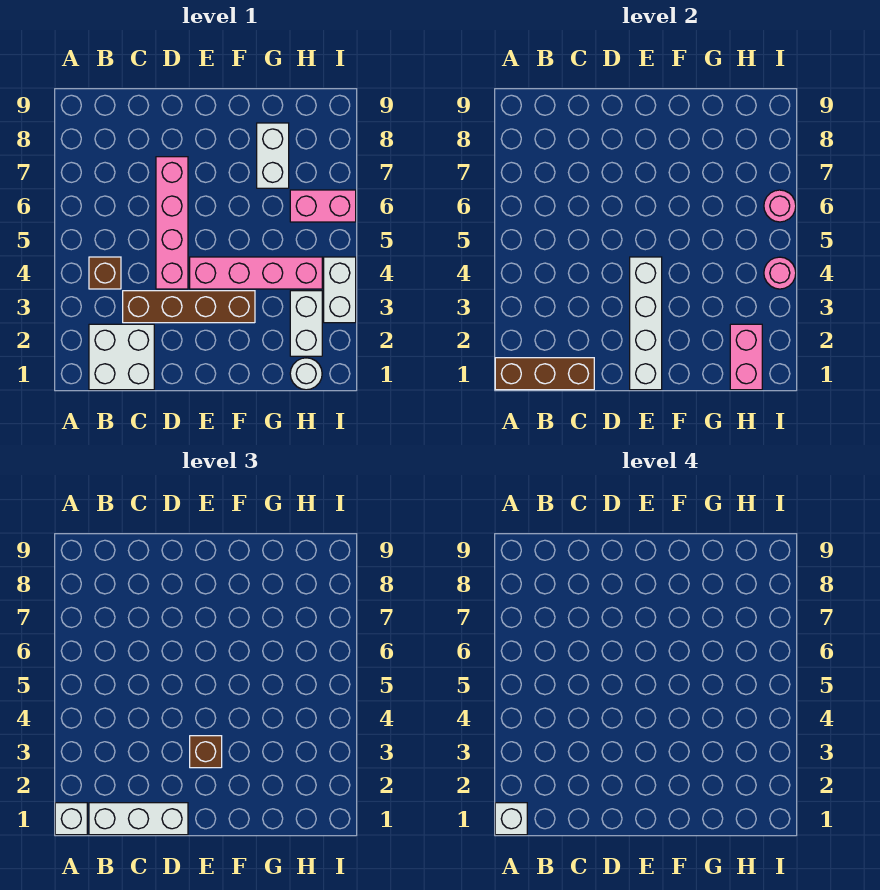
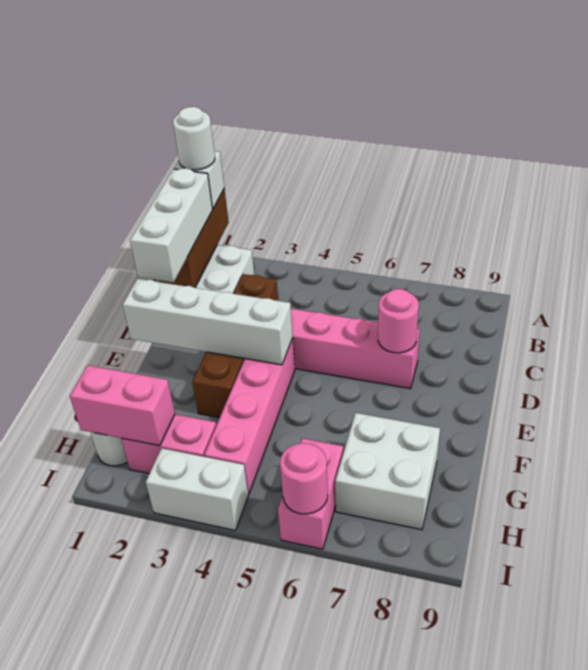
white 1x1 brick [495,803,527,835] -> white 1x1 round brick [173,107,215,170]
brown 1x1 brick [89,257,121,289] -> none
brown 1x1 brick [190,736,222,768] -> none
white 1x2 brick [257,123,289,188] -> white 2x2 brick [335,413,440,530]
white 1x2 brick [290,291,322,356] -> pink 1x2 brick [121,414,216,474]
pink 1x1 round brick [764,257,796,289] -> pink 1x1 round brick moved to [378,289,419,353]

